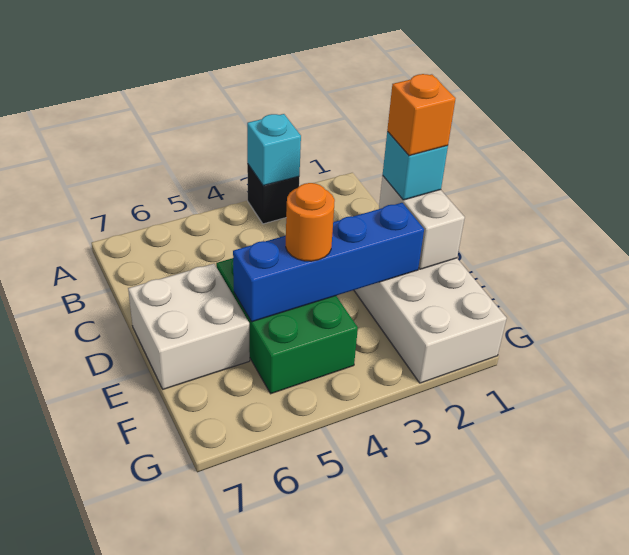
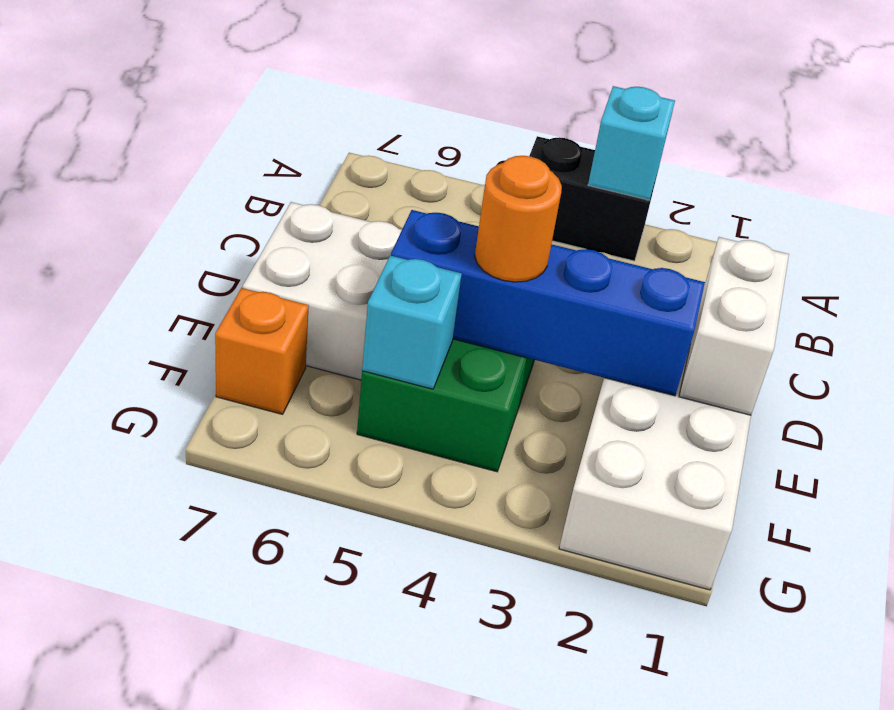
black 1x1 brick [247,164,299,224] -> black 1x2 brick [529,136,658,261]
cyan 1x1 brick [383,132,448,200] -> cyan 1x1 brick moved to [362,256,462,389]
orange 1x1 brick [387,74,456,156] -> orange 1x1 brick moved to [215,288,309,414]

